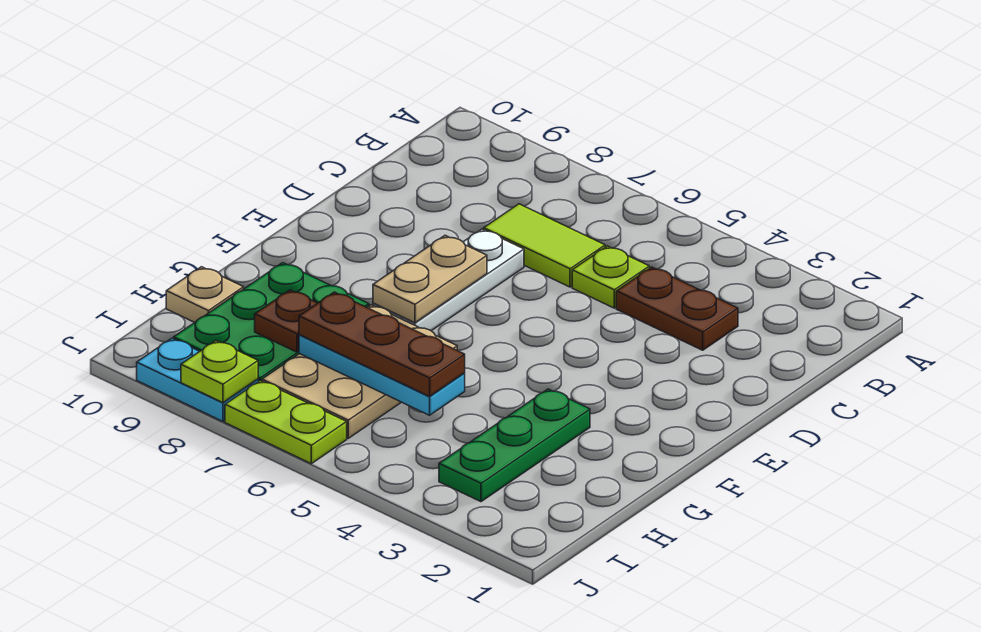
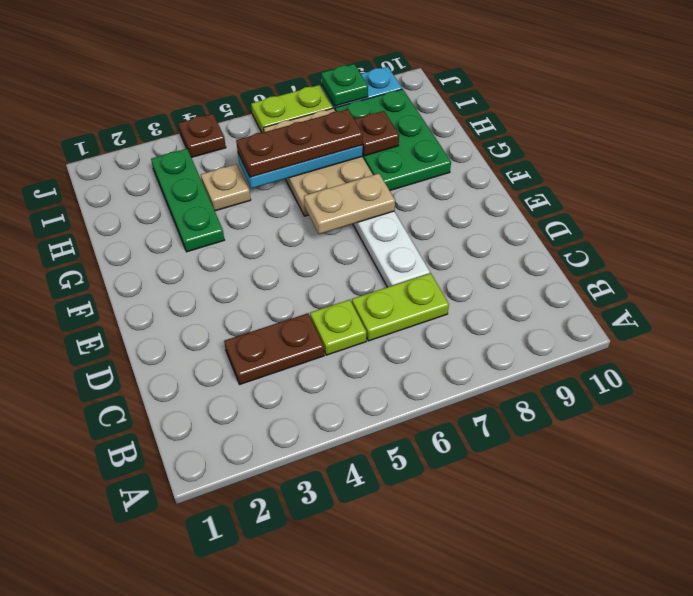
lime 1x2 tile [484,204,605,287] -> lime 1x2 plate [352,273,449,341]
tan 1x2 plate [373,235,487,323] -> tan 1x2 plate turned to [304,174,395,234]
tan 1x1 plate [166,267,244,322] -> tan 1x1 plate moved to [201,164,251,211]
none -> brown 1x1 plate [178,114,226,158]
lime 1x1 plate [181,341,258,403] -> green 1x1 plate [321,64,368,106]

